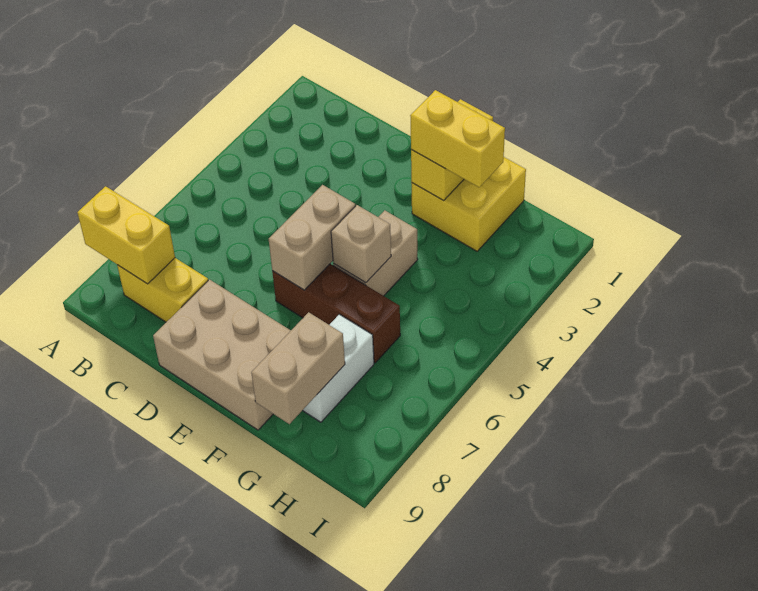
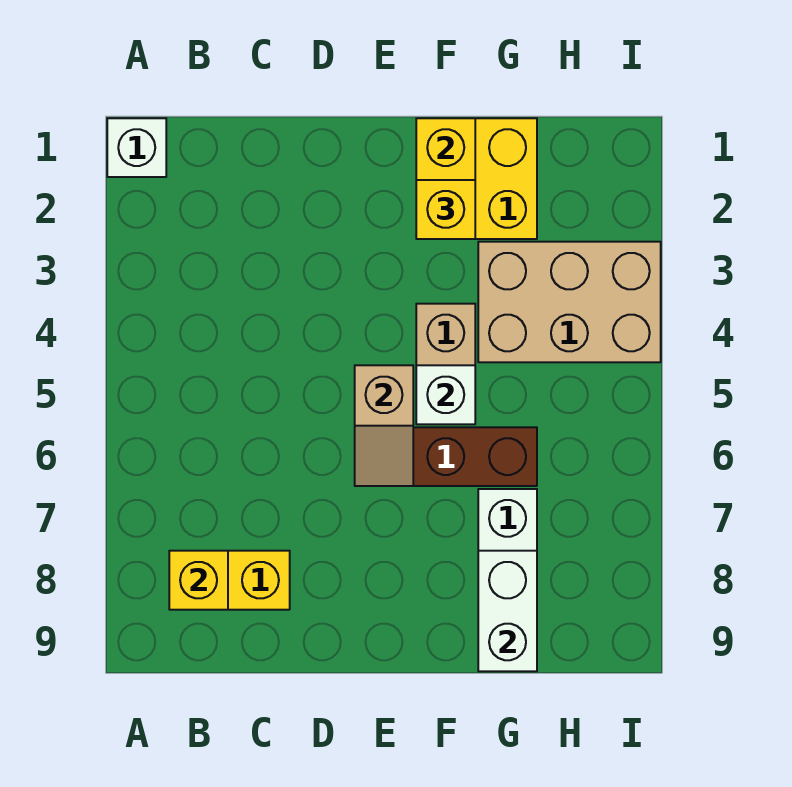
none -> white 1x1 brick [107,118,166,177]
yellow 1x2 brick [77,186,175,284] -> yellow 1x1 brick [169,551,228,610]
tan 2x3 brick [153,280,291,430] -> tan 2x3 brick moved to [478,242,661,362]
tan 1x2 brick [269,185,355,290] -> tan 1x2 slope [355,365,413,486]
yellow 1x2 brick [410,90,505,187] -> yellow 1x1 brick [416,180,475,239]
tan 1x1 brick [331,205,391,283] -> white 1x1 brick [416,365,475,424]
tan 1x2 brick [251,312,345,424] -> white 1x2 brick [478,551,537,671]

